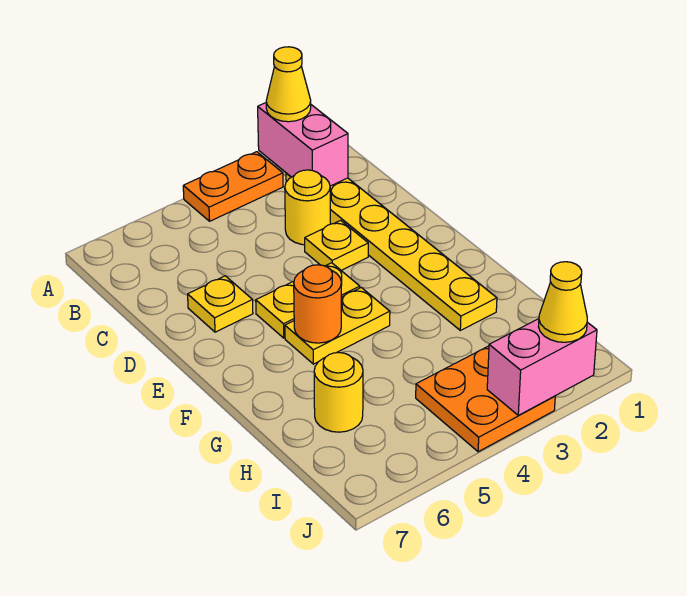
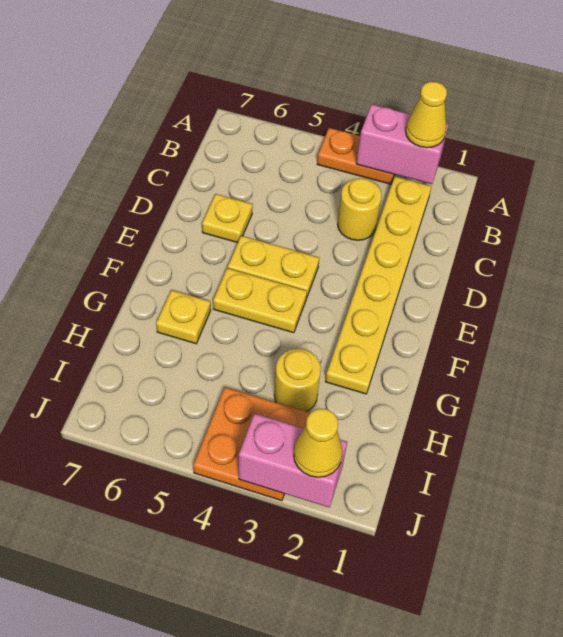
pink 1x2 brick [258,103,348,186] -> pink 1x2 brick turned to [356,104,449,184]
yellow 1x1 plate [305,220,368,271] -> yellow 1x1 plate moved to [156,290,211,344]
orange 1x1 round brick [294,265,341,343] -> none
yellow 1x1 round brick [314,353,363,432] -> yellow 1x1 round brick moved to [274,349,321,412]

